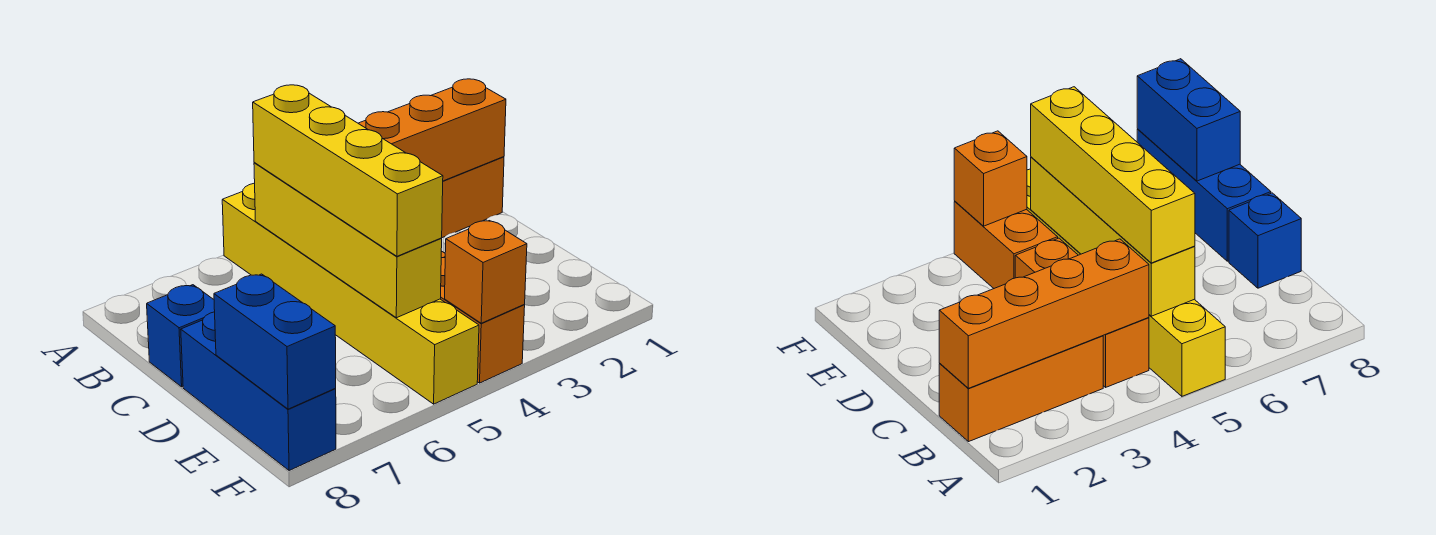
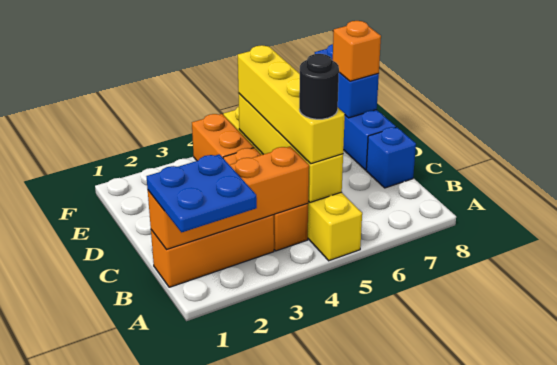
none -> blue 2x2 plate [147,154,257,232]
none -> black 1x1 round brick [299,54,339,119]
orange 1x1 brick [445,221,527,323] -> orange 1x1 brick moved to [333,21,381,81]

